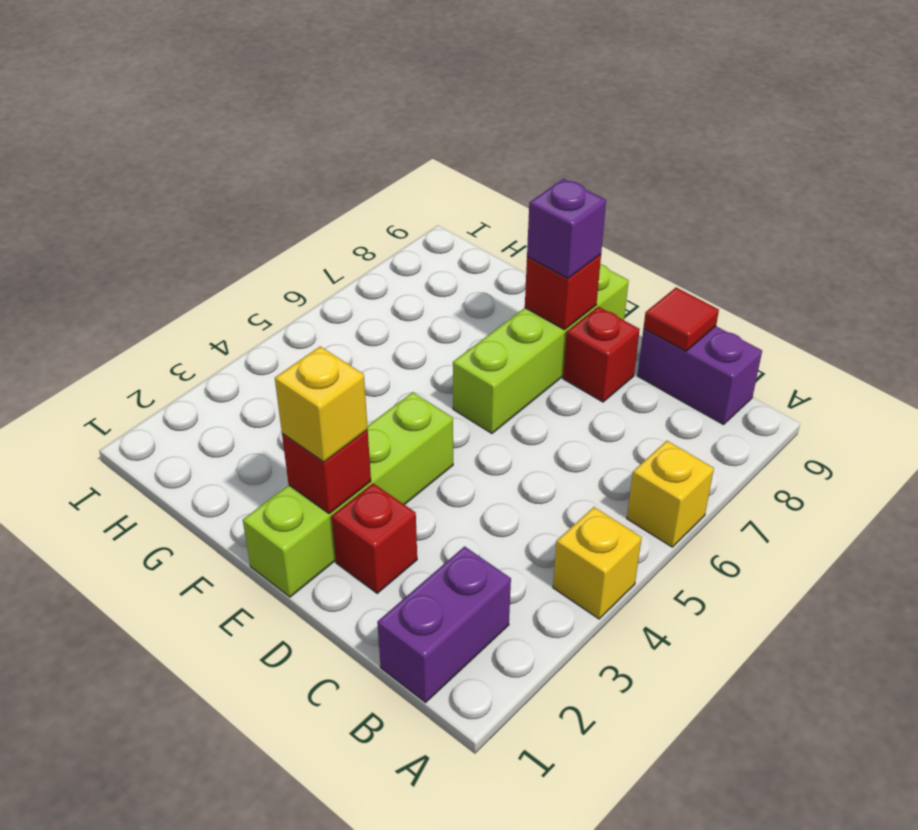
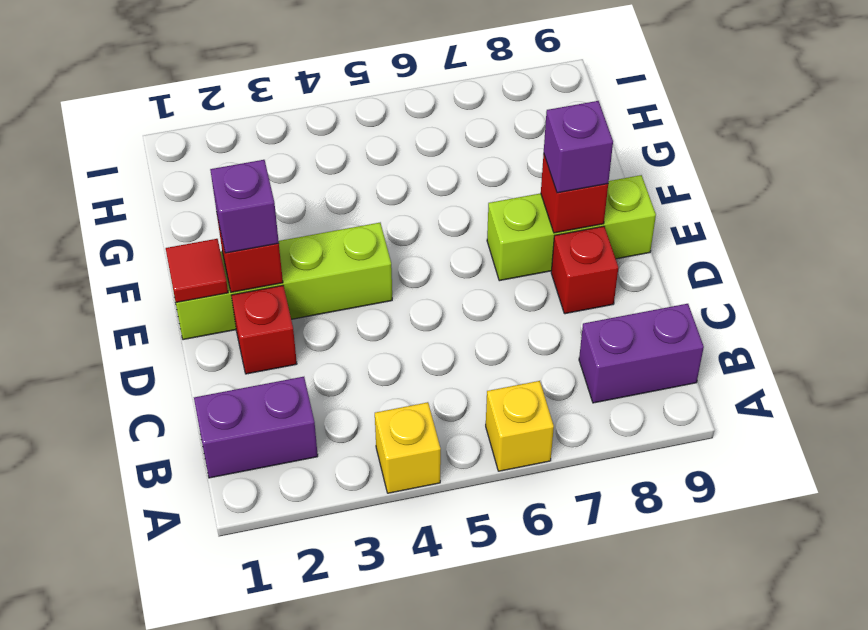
purple 1x2 brick [637,326,762,425] -> purple 1x2 brick turned to [579,304,704,403]
red 1x1 tile [644,287,719,351] -> red 1x1 tile moved to [166,239,228,302]
yellow 1x1 brick [275,346,368,462] -> purple 1x1 brick [210,160,279,253]
lime 1x4 brick [453,264,629,434] -> lime 1x3 brick [487,175,656,281]

